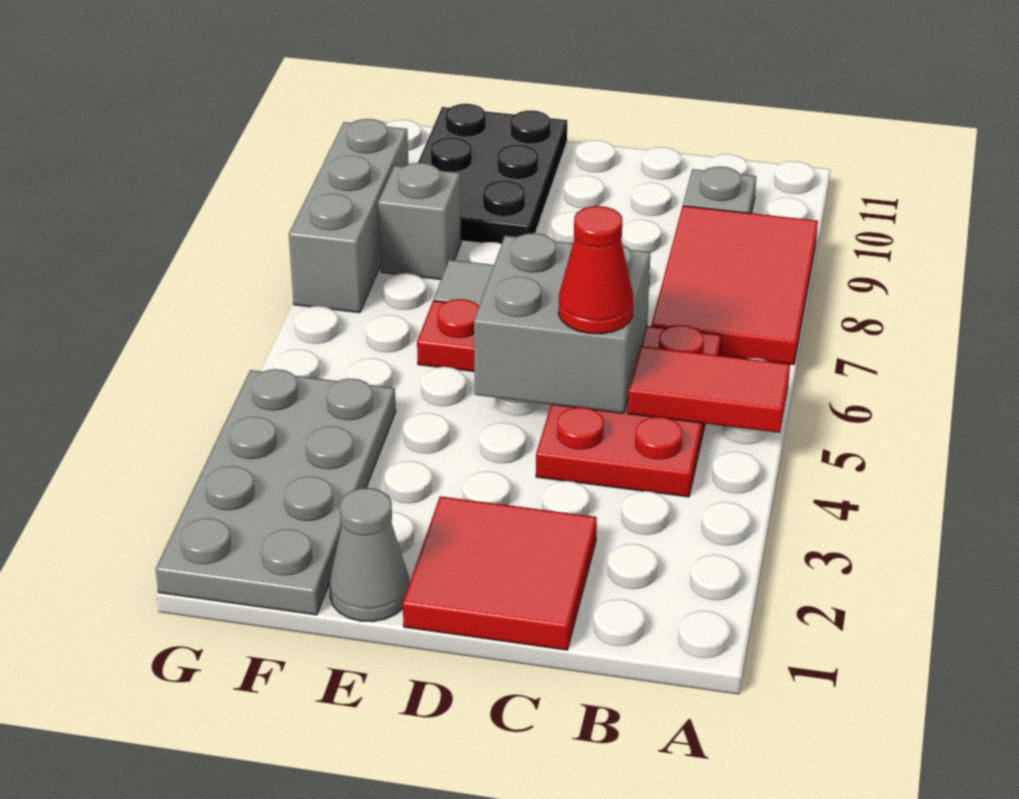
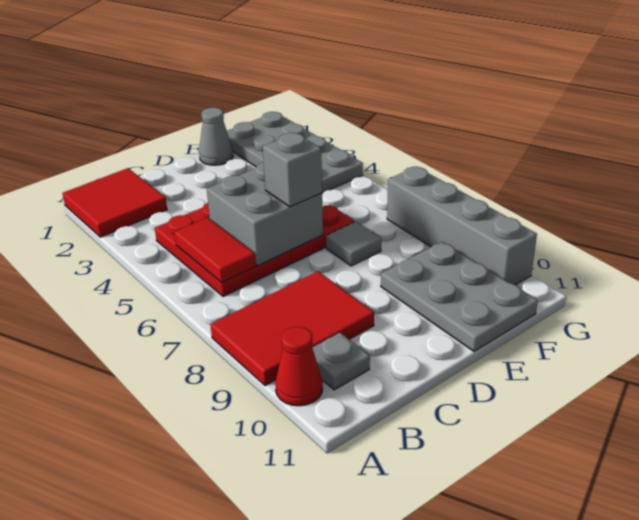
red 1x2 tile [628,346,790,433] -> red 1x2 tile turned to [174,218,256,283]
red 2x3 tile [651,206,818,365] -> red 2x3 tile turned to [210,271,374,386]
red 2x2 tile [403,496,597,650] -> red 2x2 tile moved to [62,168,167,237]
red 1x1 cone [558,206,633,334] -> red 1x1 cone moved to [275,327,323,406]
black 2x3 plate [418,104,567,244] -> grey 2x3 plate [381,242,538,351]
grey 1x1 brick [378,163,461,279] -> grey 1x1 brick moved to [263,133,322,207]
grey 1x3 brick [289,119,408,313] -> grey 1x4 brick [387,167,537,285]

